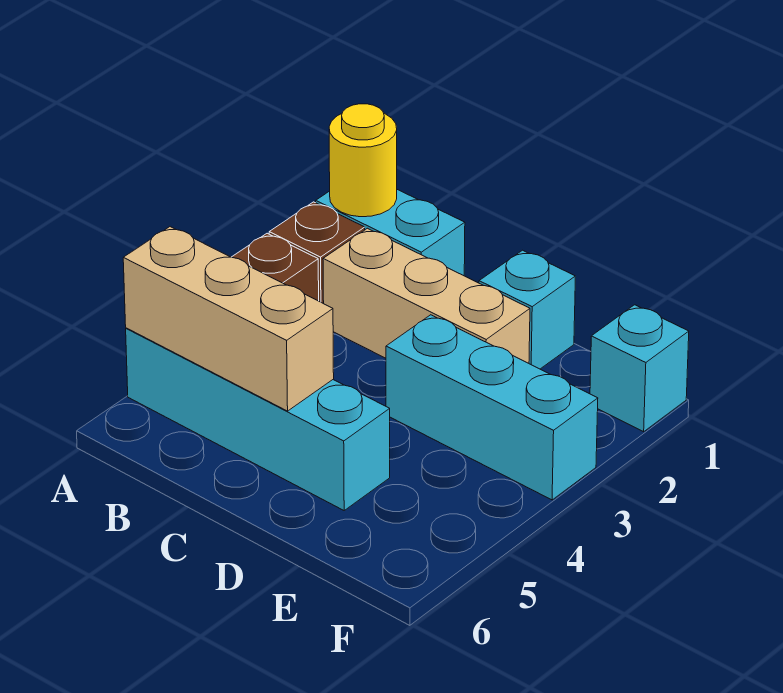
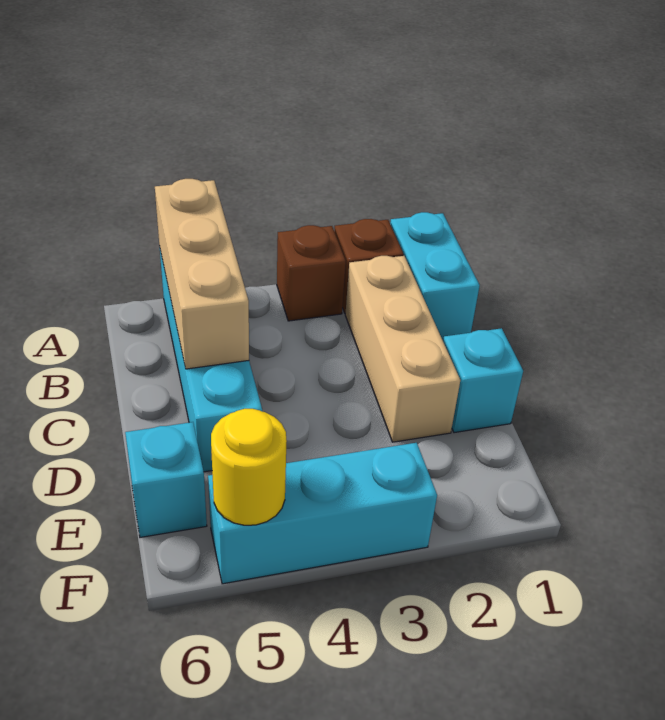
yellow 1x1 round brick [329,104,397,217] -> yellow 1x1 round brick moved to [211,409,287,525]
cyan 1x3 brick [386,315,598,500] -> cyan 1x3 brick turned to [208,443,437,584]
cyan 1x1 brick [590,305,689,432] -> cyan 1x1 brick moved to [125,422,207,537]

